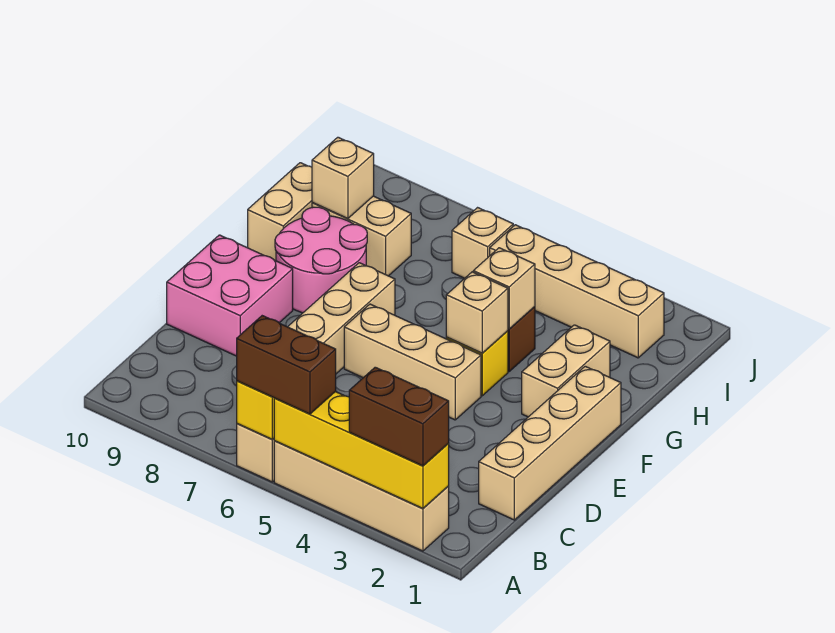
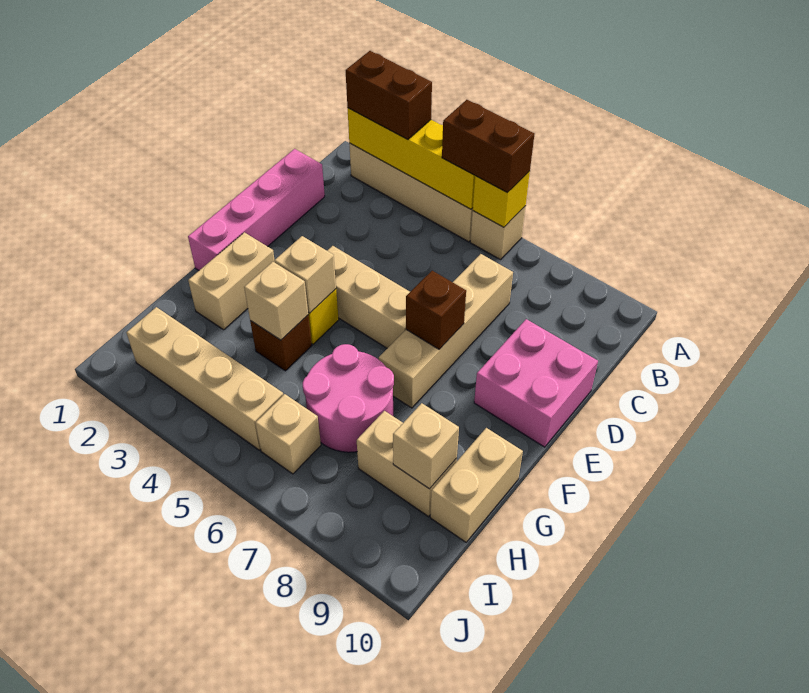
tan 1x4 brick [479,366,621,520] -> pink 1x4 brick [188,149,325,270]
none -> brown 1x1 brick [406,271,466,349]
pink 2x2 round brick [275,207,367,313] -> pink 2x2 round brick moved to [303,344,394,452]

